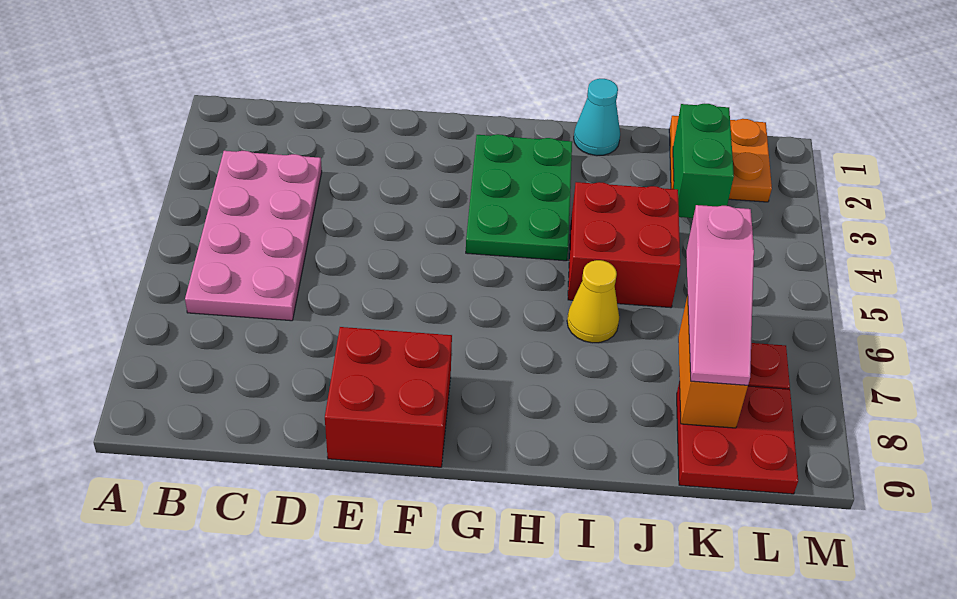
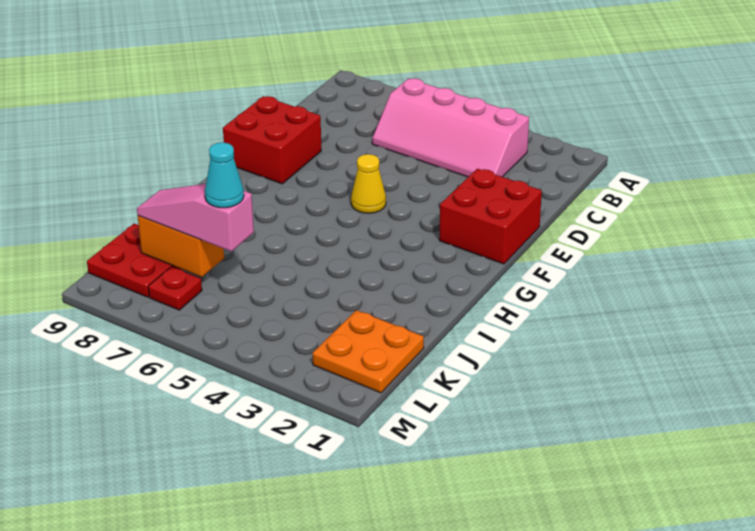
pink 2x4 plate [185,151,322,321] -> pink 2x4 slope [372,78,529,177]
green 2x3 plate [466,134,572,261] -> none
cyan 1x1 cone [574,79,620,156] -> cyan 1x1 cone moved to [205,142,244,208]
red 2x2 brick [568,182,680,308] -> red 2x2 brick moved to [439,169,542,264]
yellow 1x1 cone [567,260,619,343] -> yellow 1x1 cone moved to [351,154,386,213]
green 1x2 brick [673,104,734,218] -> none

